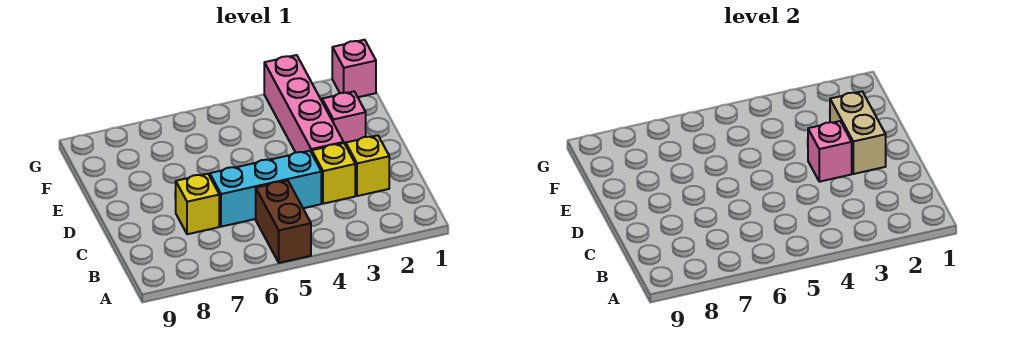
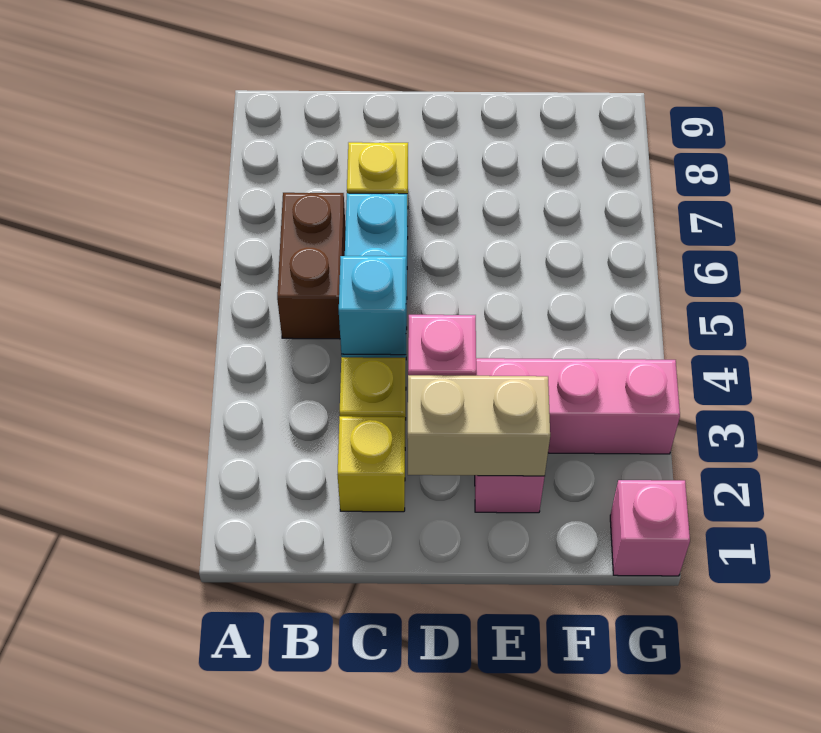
brown 1x2 brick [256,180,311,263] -> brown 1x2 brick turned to [277,193,346,339]
none -> cyan 1x1 brick [339,256,406,355]

